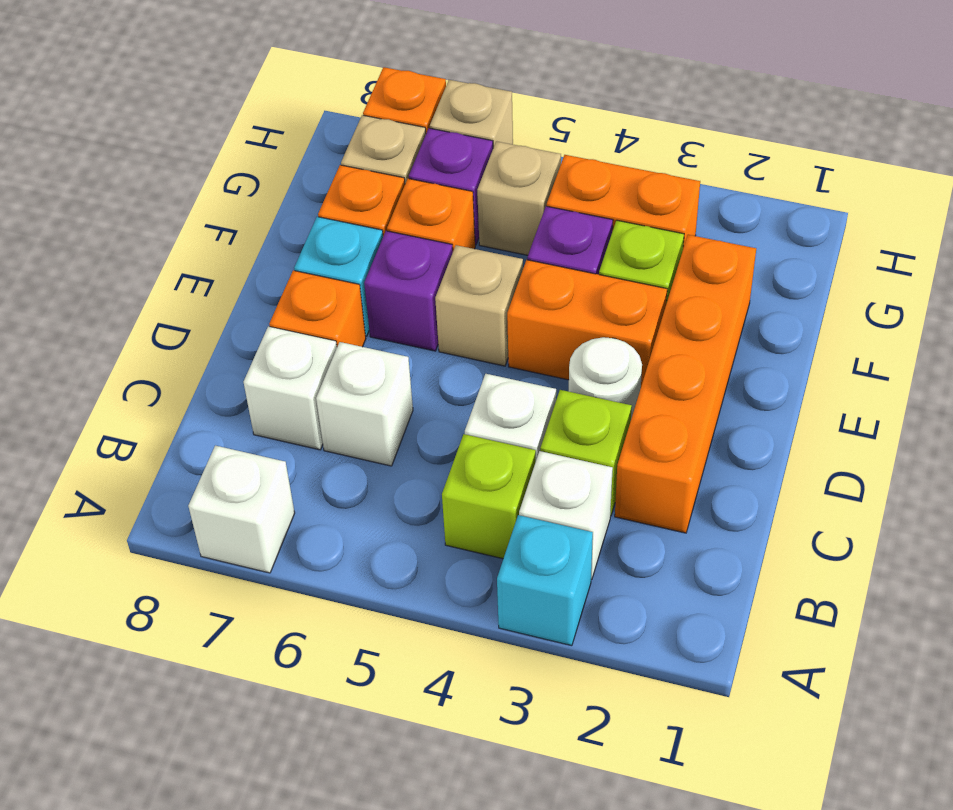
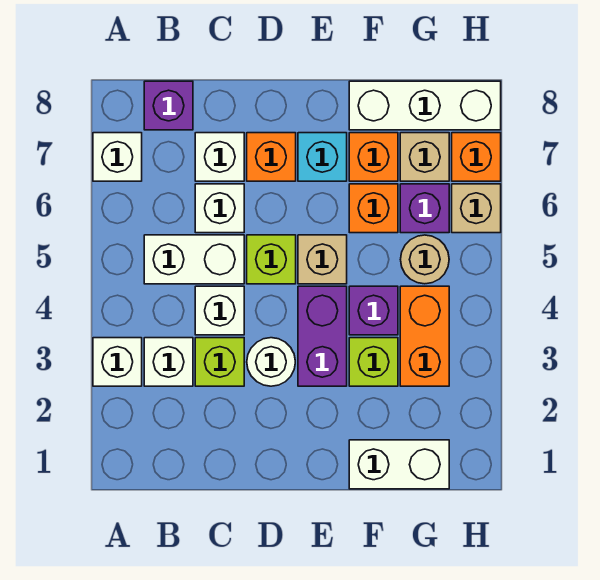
cyan 1x1 brick [497,515,593,646] -> white 1x1 brick [93,338,142,386]
lime 1x1 brick [442,434,536,559] -> lime 1x1 brick moved to [247,235,296,284]
none -> white 1x2 brick [144,235,244,284]
orange 1x4 brick [615,235,756,533] -> none
orange 1x2 brick [507,260,667,386] -> purple 1x2 brick [298,286,347,386]
purple 1x1 brick [364,231,453,351] -> purple 1x1 brick moved to [144,81,193,130]
none -> white 1x2 brick [349,440,449,489]
none -> white 1x3 brick [349,81,501,130]
tan 1x1 brick [477,141,561,255] -> tan 1x1 round brick [401,235,449,284]

